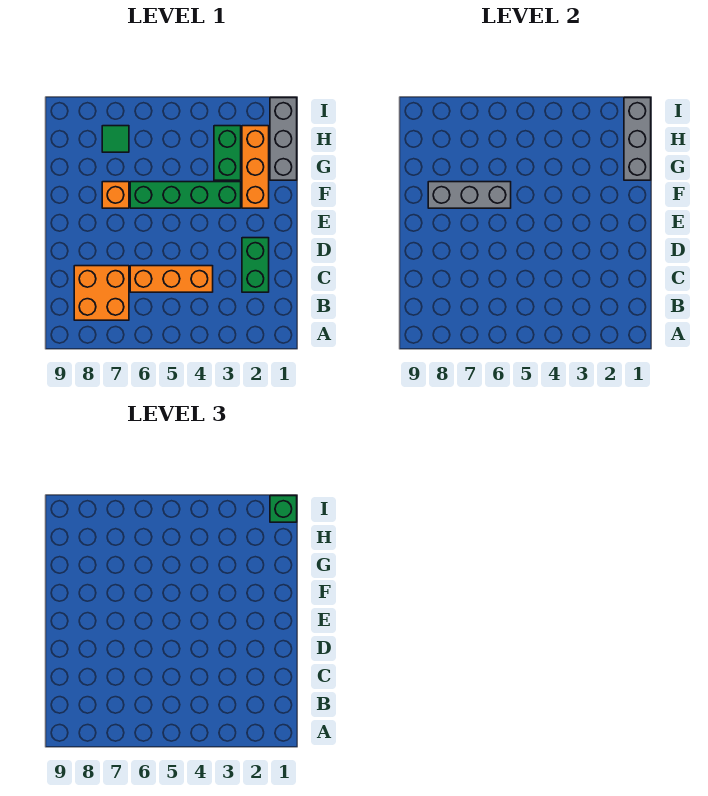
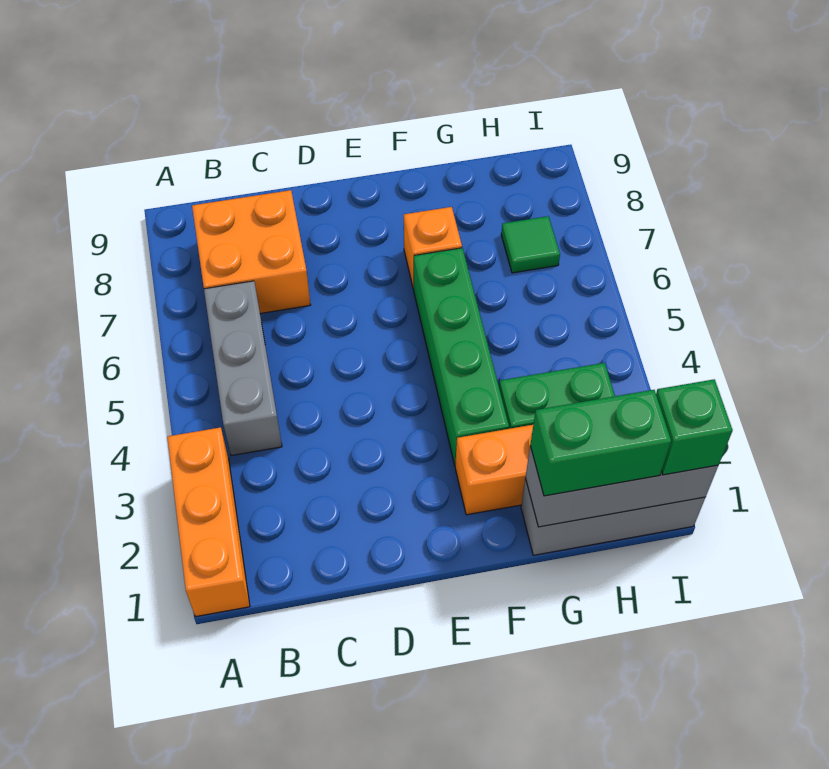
green 1x2 brick [242,238,269,292] -> green 1x2 brick moved to [530,390,671,496]
orange 1x3 brick [130,266,213,292] -> orange 1x3 brick moved to [167,427,250,617]
grey 1x3 brick [428,182,511,208] -> grey 1x3 brick moved to [204,281,282,456]

